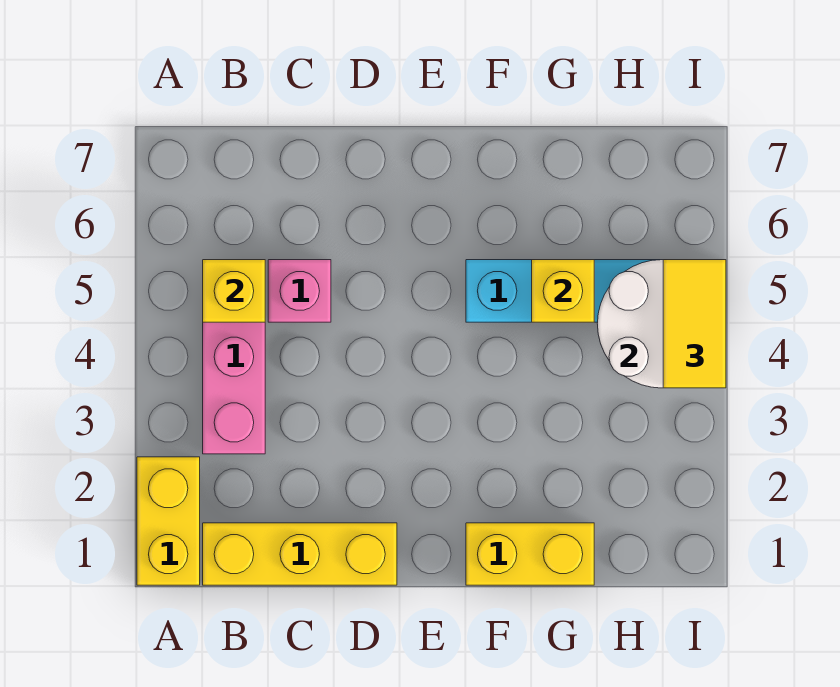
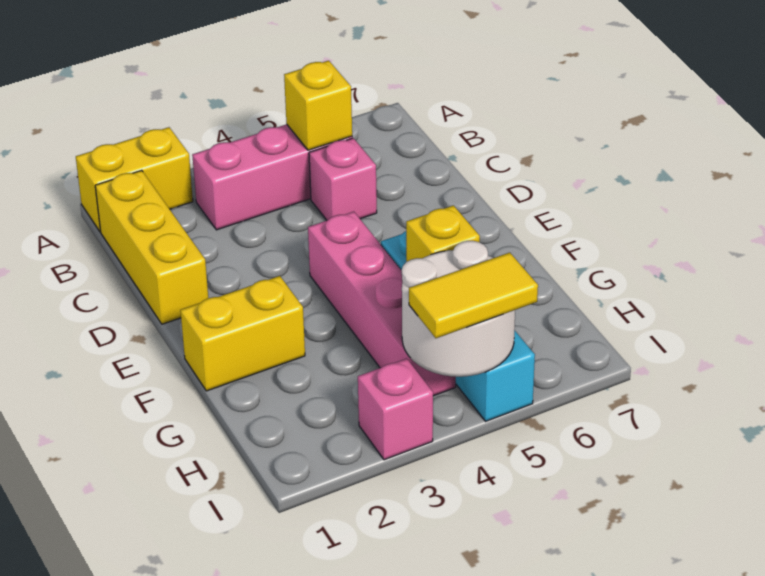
none -> pink 1x4 brick [308,212,456,396]
yellow 1x2 brick [466,523,594,585] -> yellow 1x2 brick turned to [180,276,305,391]
none -> pink 1x1 brick [358,358,433,460]

